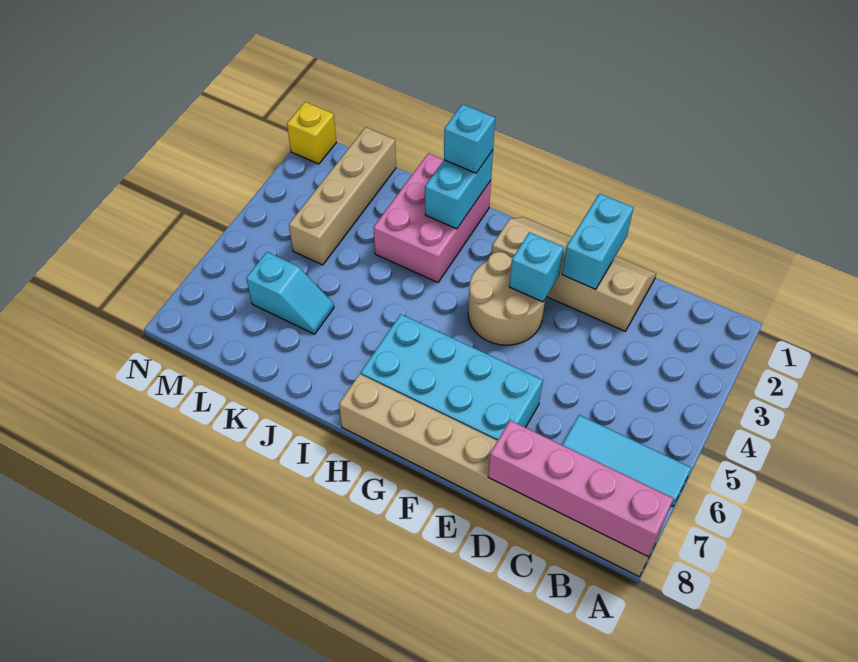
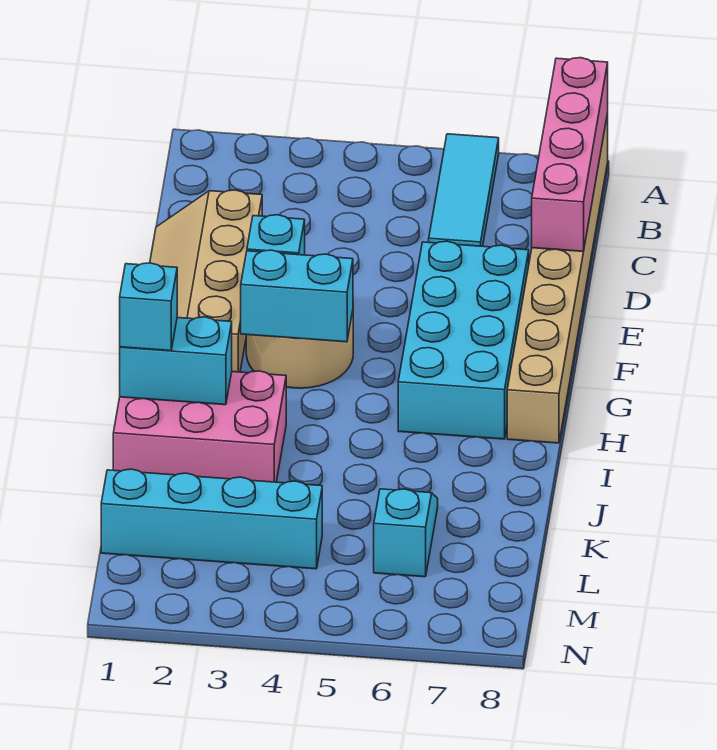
cyan 1x2 brick [562,193,634,290] -> cyan 1x2 brick moved to [241,250,353,342]
tan 1x4 brick [289,127,396,265] -> cyan 1x4 brick [101,469,322,569]
yellow 1x1 brick [287,102,336,164] -> none

